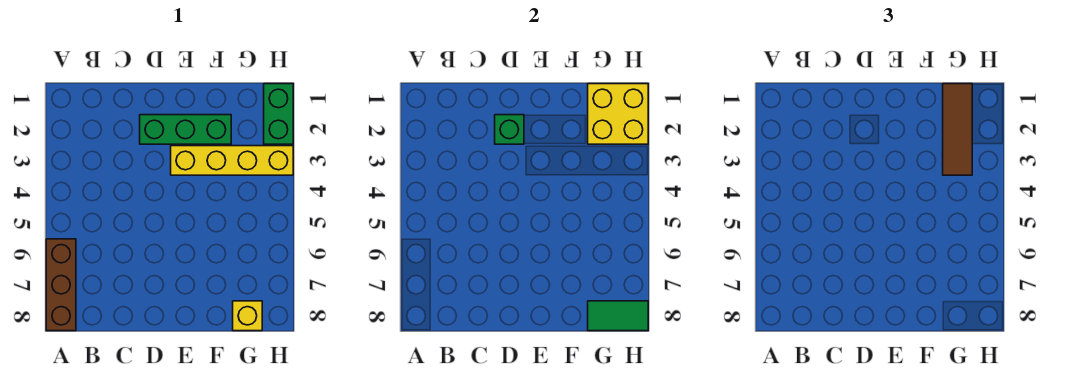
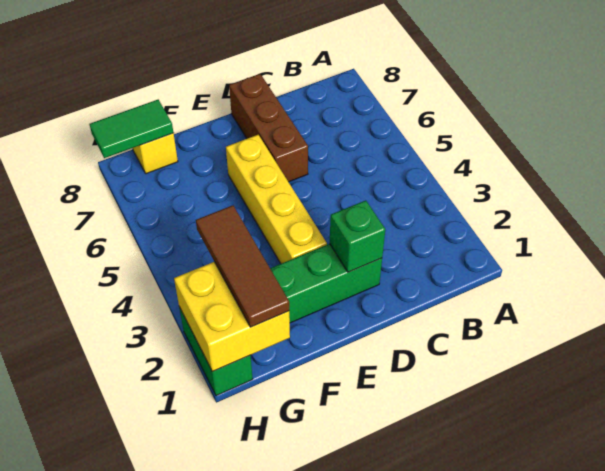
brown 1x3 brick [46,239,76,331] -> brown 1x3 brick moved to [229,74,308,182]
yellow 1x4 brick [171,146,293,175] -> yellow 1x4 brick turned to [226,135,327,264]

